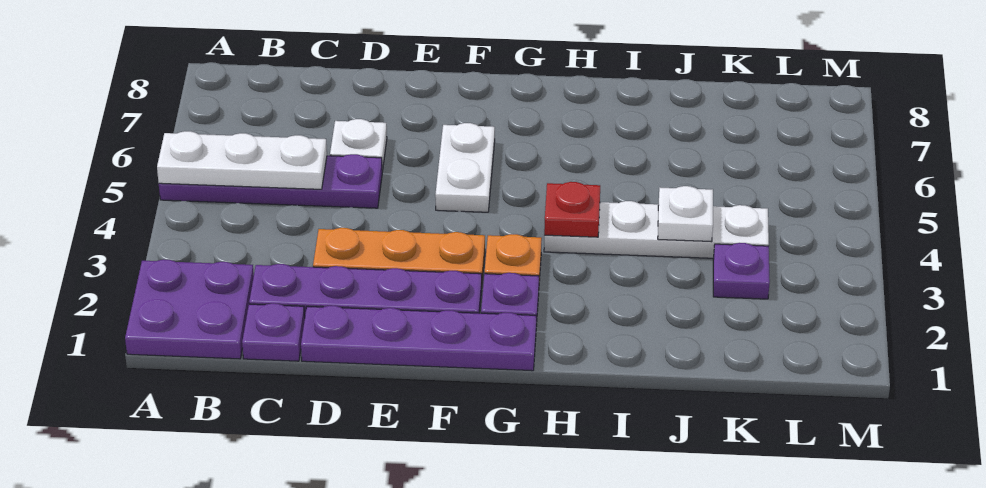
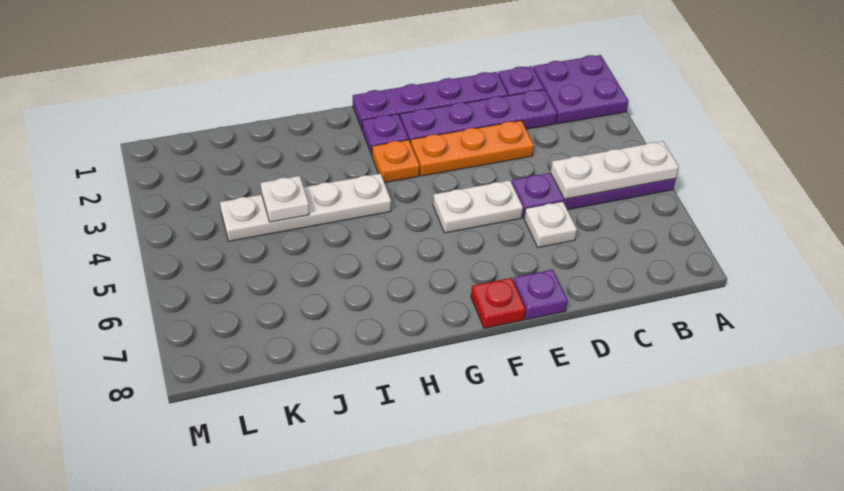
white 1x2 plate [435,123,495,212] -> white 1x2 plate turned to [433,180,523,233]
red 1x1 plate [544,182,600,237] -> red 1x1 plate moved to [471,278,526,328]
purple 1x1 plate [713,243,770,299] -> purple 1x1 plate moved to [513,270,568,320]

